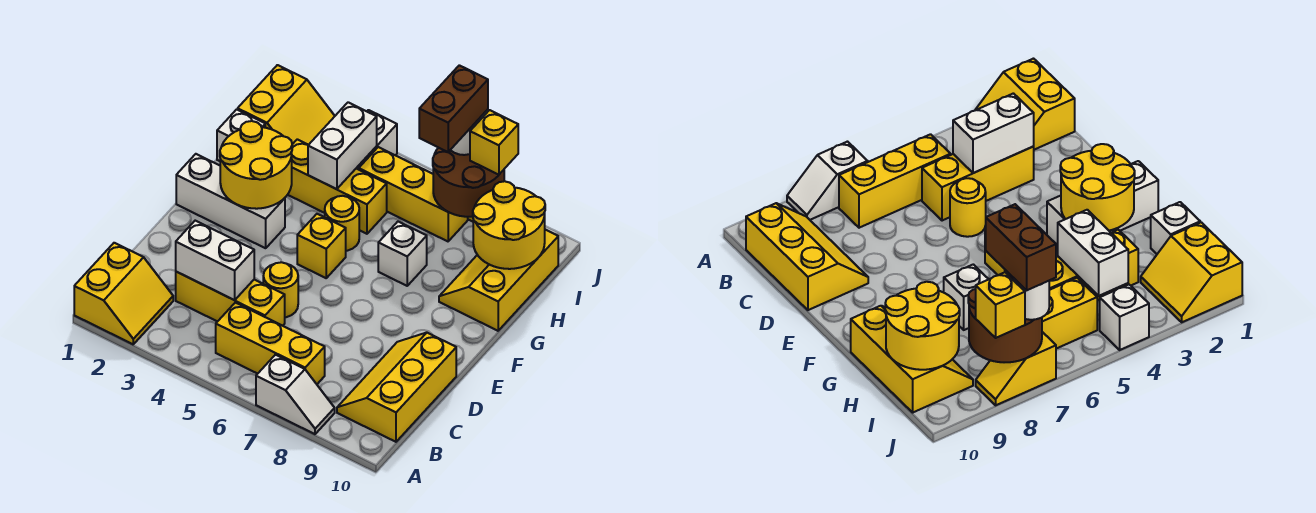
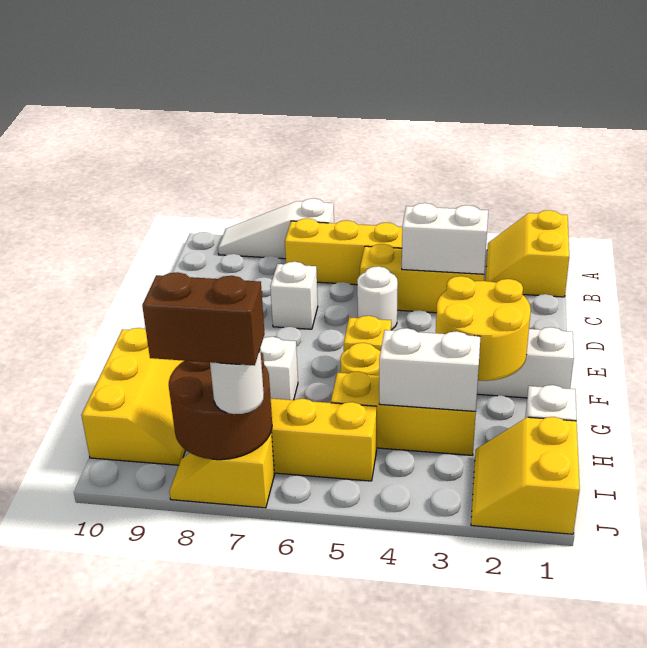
white 1x2 slope [256,355,335,434] -> white 1x3 slope [218,199,334,259]
yellow 2x3 slope [337,333,456,442] -> none
yellow 1x1 round brick [263,262,298,317] -> white 1x1 round brick [357,266,398,330]
white 1x2 brick [308,102,377,189] -> white 1x2 brick turned to [379,328,480,411]
yellow 2x2 round brick [473,181,545,269] -> none
brown 1x2 brick [419,65,488,152] -> brown 1x2 brick turned to [142,272,265,365]
white 1x1 brick [359,110,397,166] -> white 1x1 brick moved to [270,262,318,329]
yellow 1x1 brick [470,110,518,175] -> none

